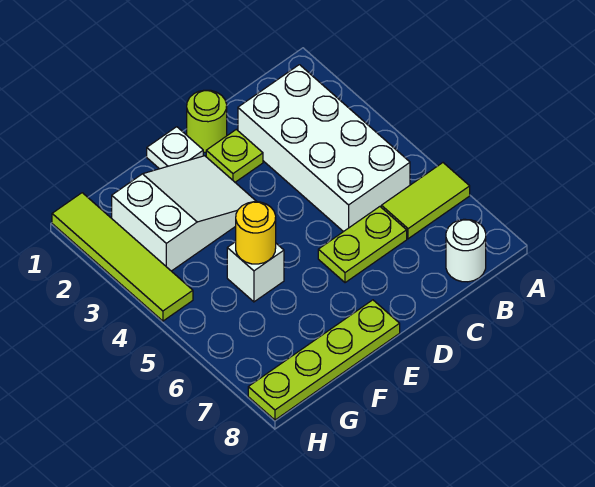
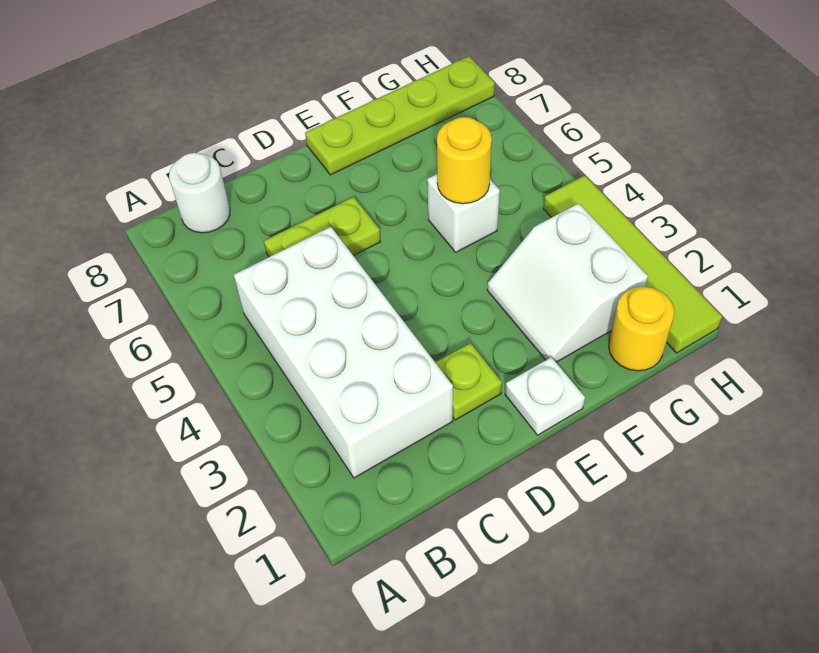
lime 1x2 tile [381,163,470,239] -> none
lime 1x1 round brick [187,90,227,152] -> none
white 2x3 slope [112,156,257,271] -> white 2x2 slope [487,203,648,362]
none -> yellow 1x1 round brick [609,287,674,371]

